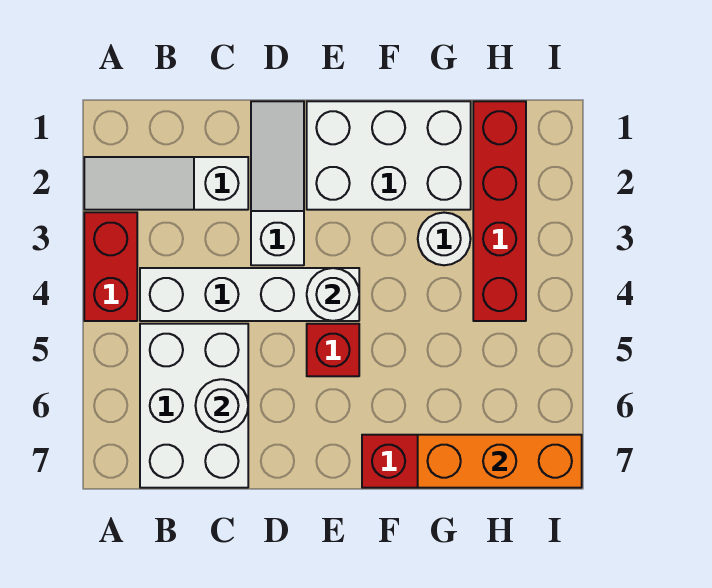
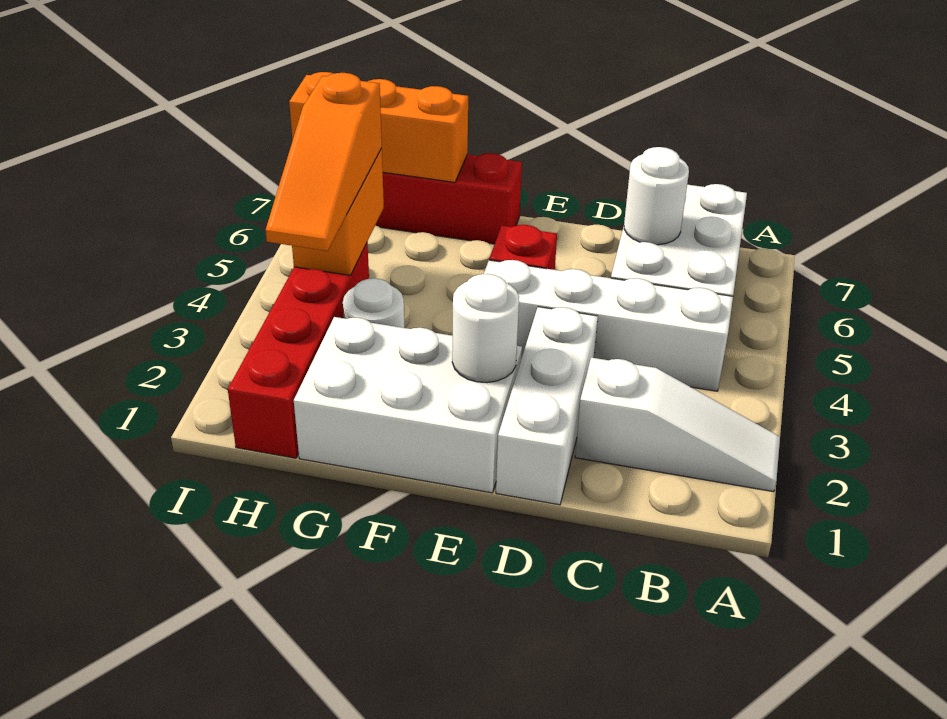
red 1x2 brick [84,212,137,321] -> none
white 1x3 slope [251,101,304,265] -> white 1x3 brick [496,307,598,505]
white 1x1 round brick [307,268,359,321] -> white 1x1 round brick moved to [452,274,519,383]
none -> orange 1x3 slope [266,73,382,251]
none -> orange 1x2 brick [292,148,384,275]

